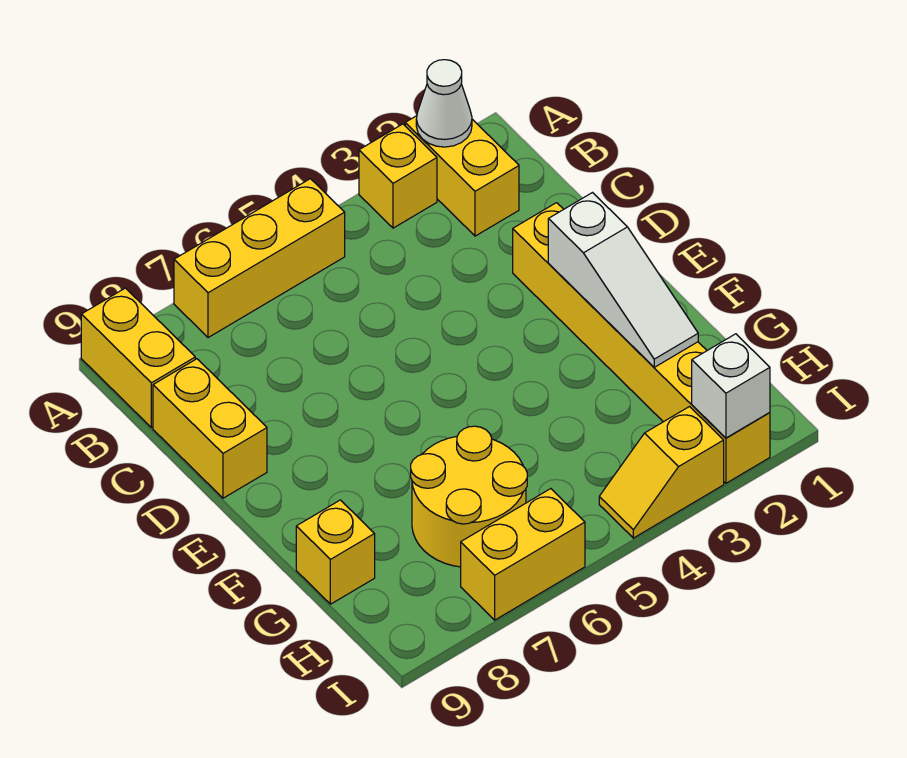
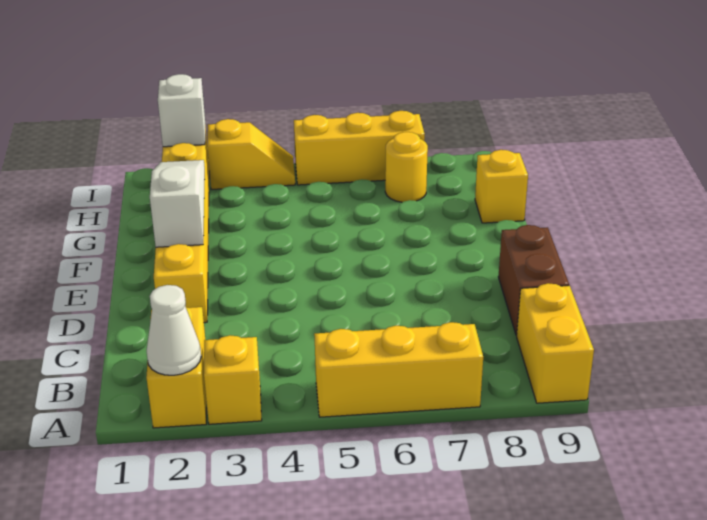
yellow 1x2 brick [153,359,267,498] -> brown 1x2 brick [498,225,569,335]
yellow 2x2 round brick [411,426,527,567] -> yellow 1x1 round brick [385,132,428,202]
yellow 1x2 brick [461,489,585,620] -> yellow 1x3 brick [294,111,425,185]

